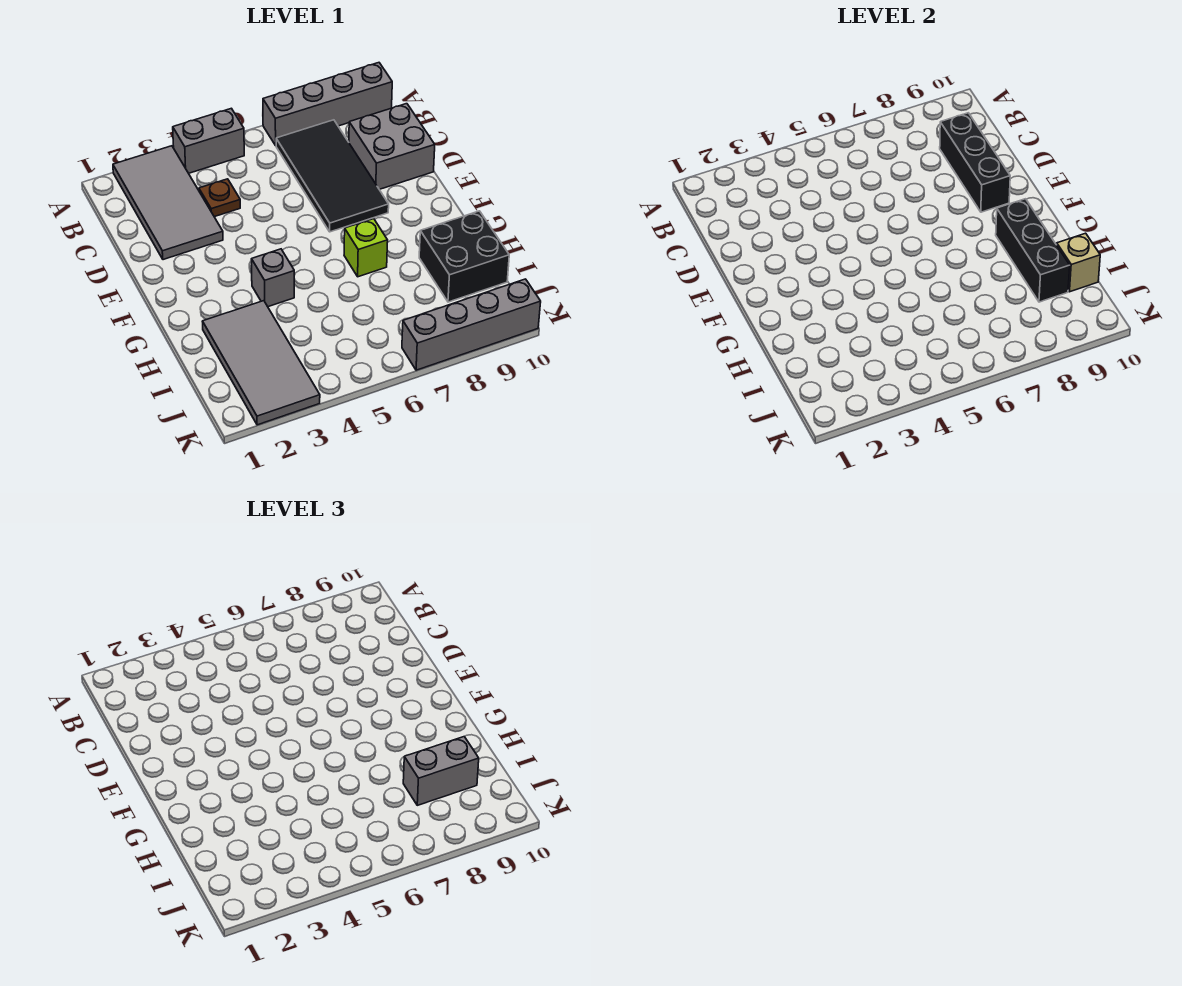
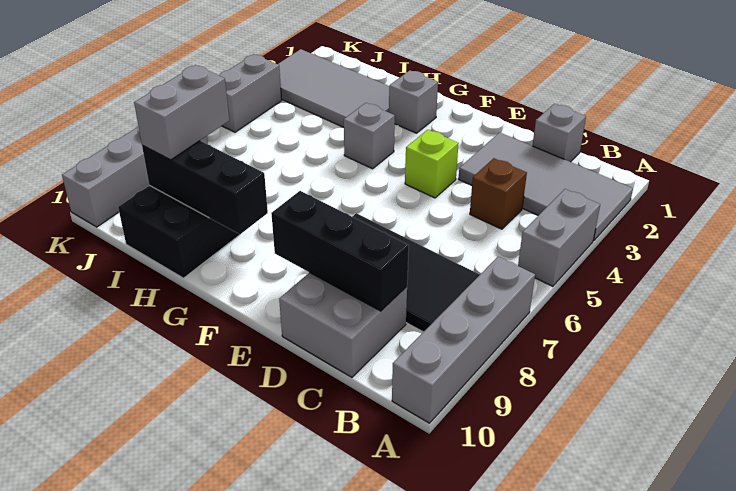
none -> grey 1x1 brick [532,104,586,162]
brown 1x1 plate [199,179,240,217] -> brown 1x1 brick [470,158,527,229]
none -> grey 1x1 brick [389,70,438,133]
lime 1x1 brick [344,219,388,277] -> lime 1x1 brick moved to [405,130,459,198]
tan 1x1 brick [1057,233,1100,292] -> none
none -> grey 1x2 brick [219,54,282,132]

